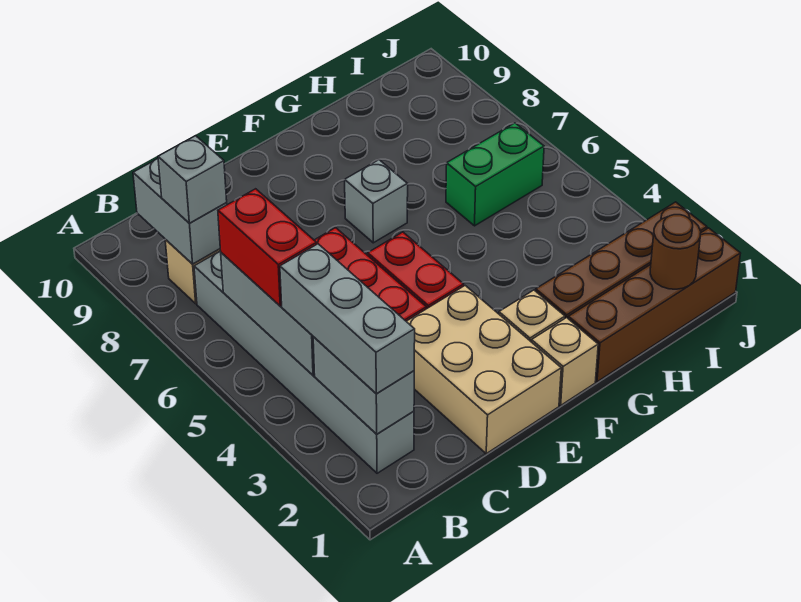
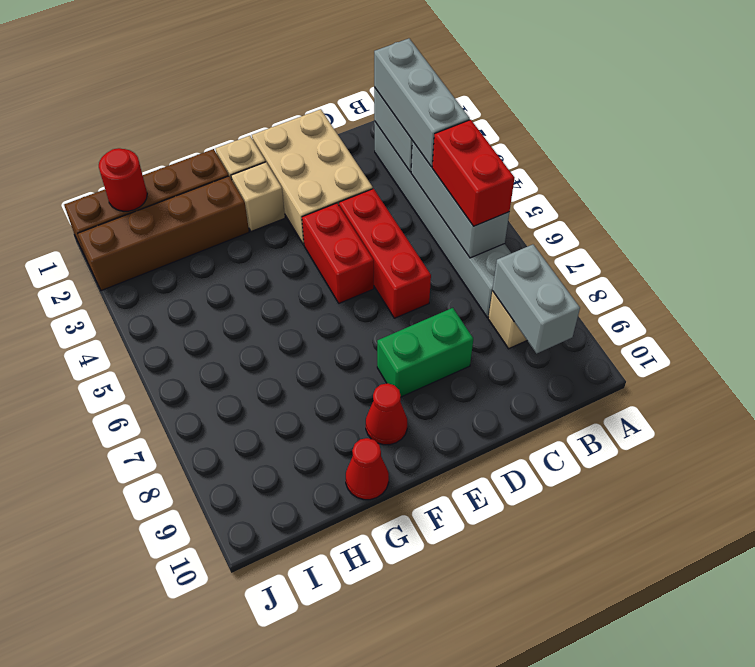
grey 1x1 brick [158,136,227,223] -> none
grey 1x1 brick [345,160,408,243] -> none
none -> red 1x1 cone [366,383,407,445]
none -> red 1x1 cone [346,438,389,500]
green 1x2 brick [446,123,544,226] -> green 1x2 brick moved to [377,308,473,397]
brown 1x1 round brick [650,215,701,289] -> red 1x1 round brick [99,148,147,211]

